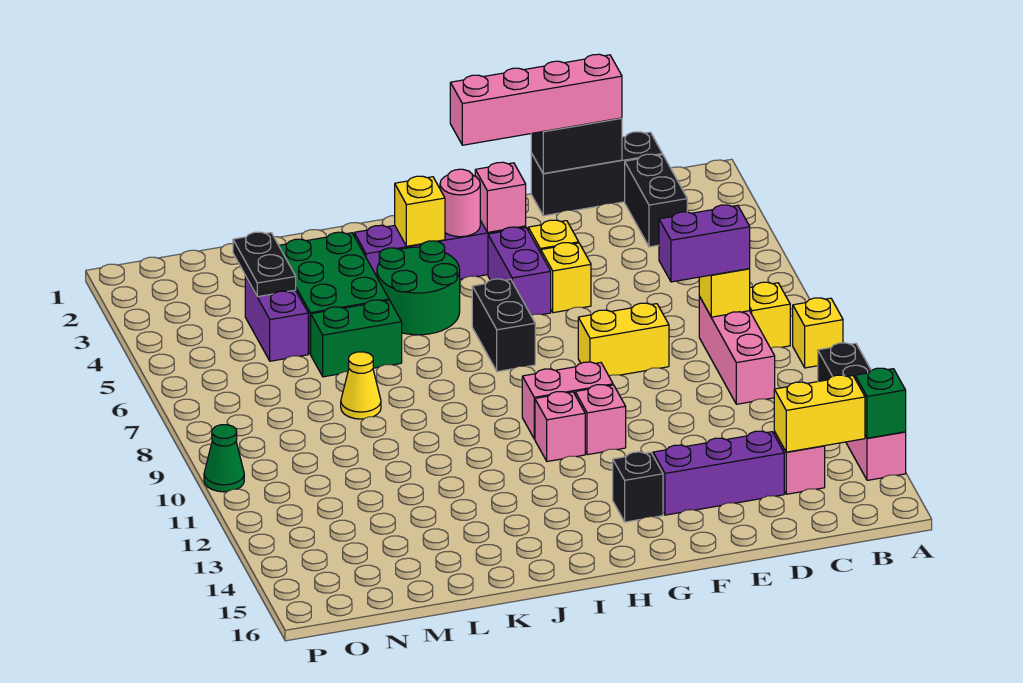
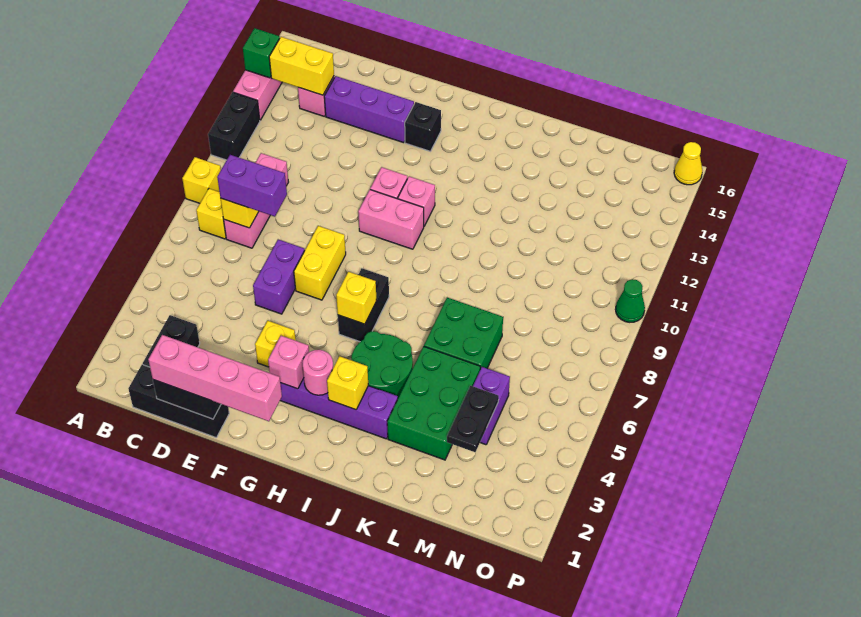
yellow 1x2 brick [578,303,669,376] -> yellow 1x2 brick turned to [294,226,346,300]
yellow 1x1 brick [541,243,591,313] -> yellow 1x1 brick moved to [336,272,376,324]
purple 1x2 brick [488,227,551,315] -> purple 1x2 brick moved to [253,240,305,314]
green 1x2 brick [311,300,402,377] -> green 2x2 brick [424,298,503,369]
yellow 1x1 cone [341,352,381,419] -> yellow 1x1 cone moved to [674,142,702,185]

